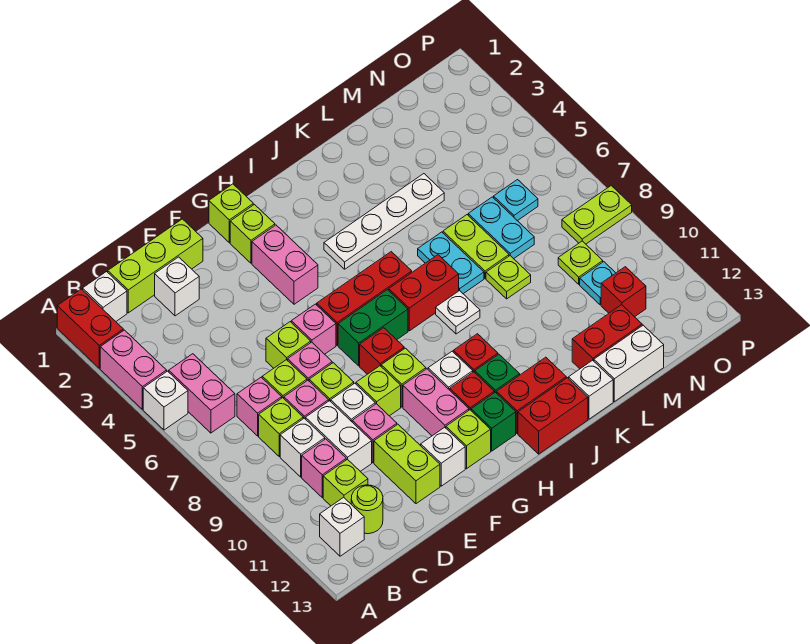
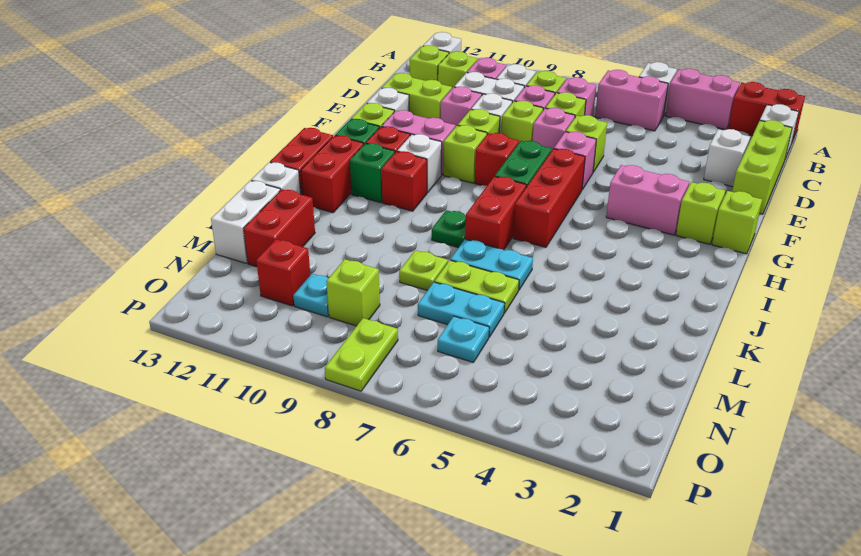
lime 1x1 round brick [351,485,383,534] -> lime 1x1 brick [410,45,449,81]
white 1x4 plate [324,174,444,269] -> none
white 1x1 plate [436,291,480,334] -> green 1x1 plate [432,210,466,248]
lime 1x1 plate [558,241,603,284] -> lime 1x1 brick [326,259,380,326]

